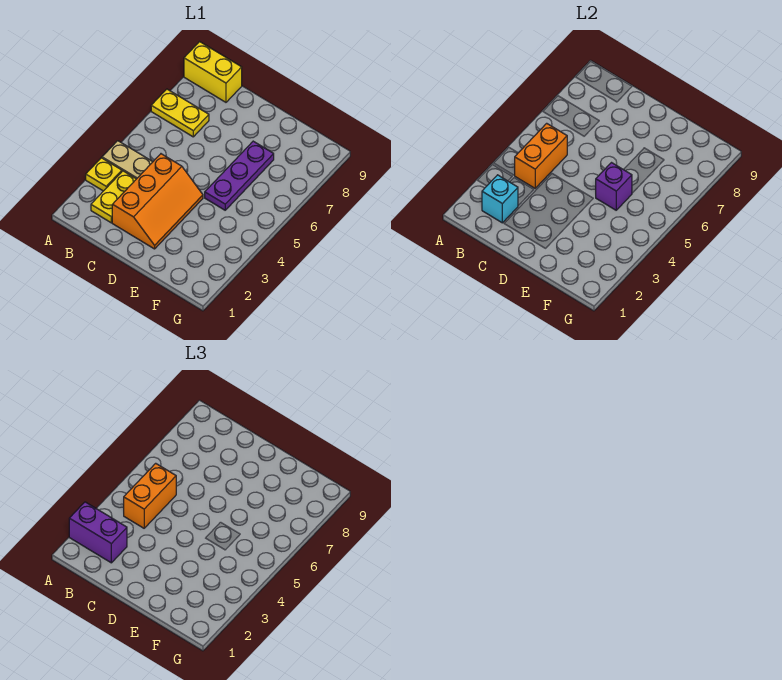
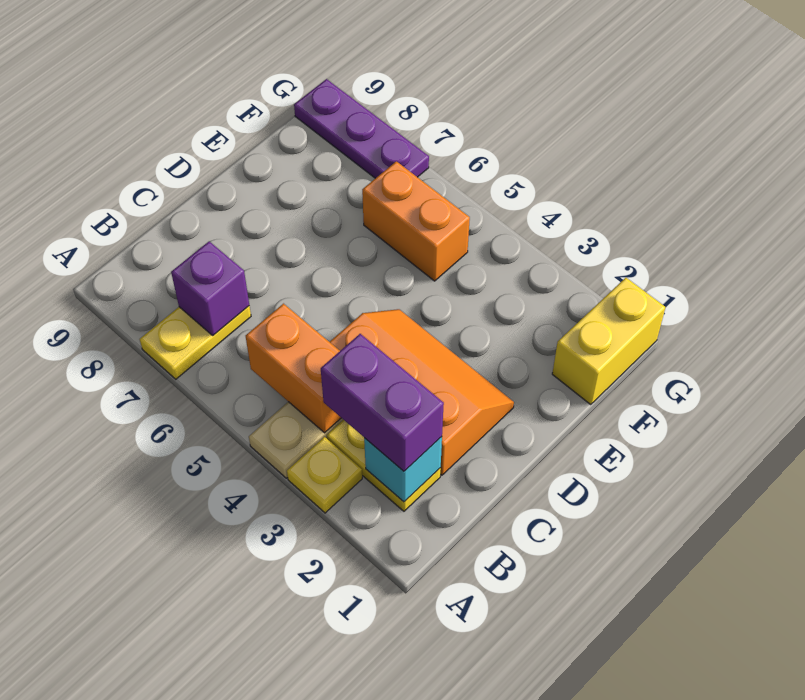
purple 1x2 brick [69,502,127,563] -> purple 1x2 brick turned to [321,334,444,471]
yellow 1x2 brick [184,42,242,102] -> yellow 1x2 brick moved to [552,278,665,405]
orange 1x2 brick [124,463,176,528] -> orange 1x2 brick moved to [362,161,470,281]
purple 1x3 plate [205,141,274,210] -> purple 1x3 plate moved to [294,79,429,178]
purple 1x1 brick [596,163,632,210] -> purple 1x1 brick moved to [171,241,249,335]

